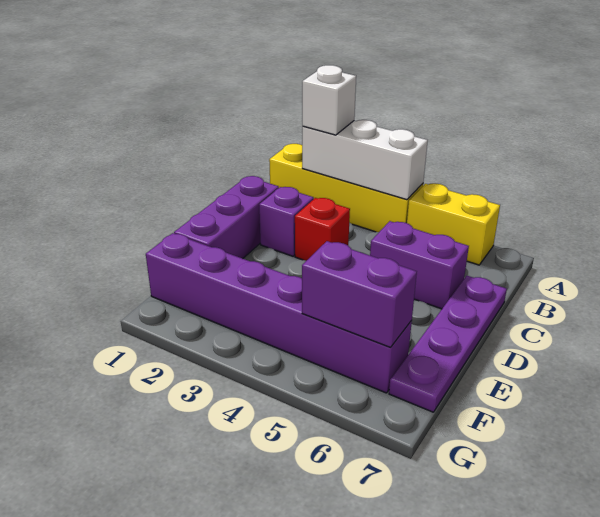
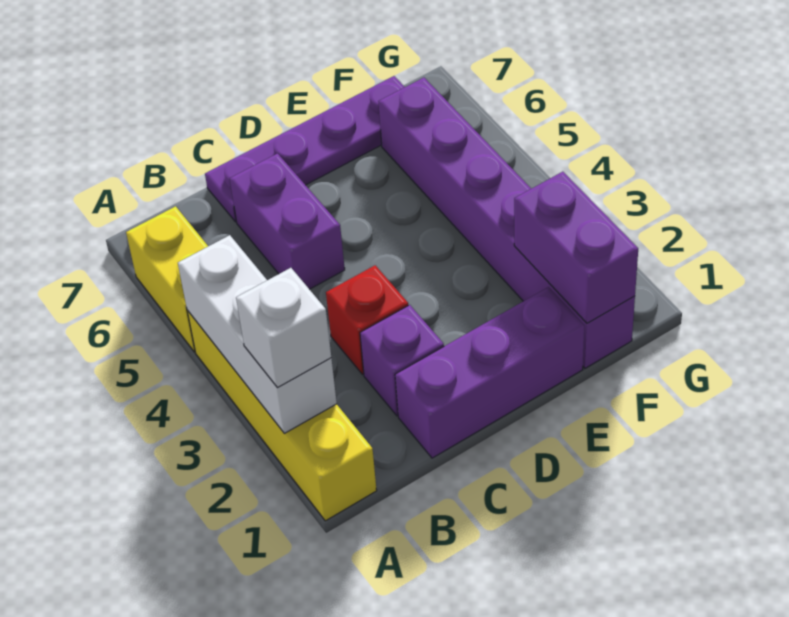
purple 1x2 brick [302,241,417,347] -> purple 1x2 brick moved to [514,172,638,323]

